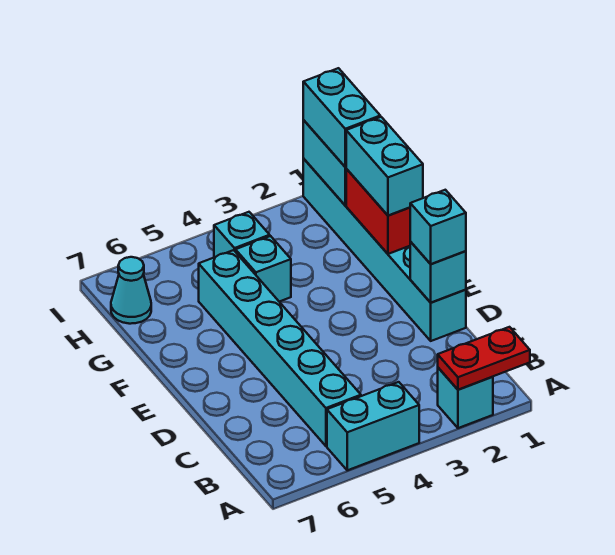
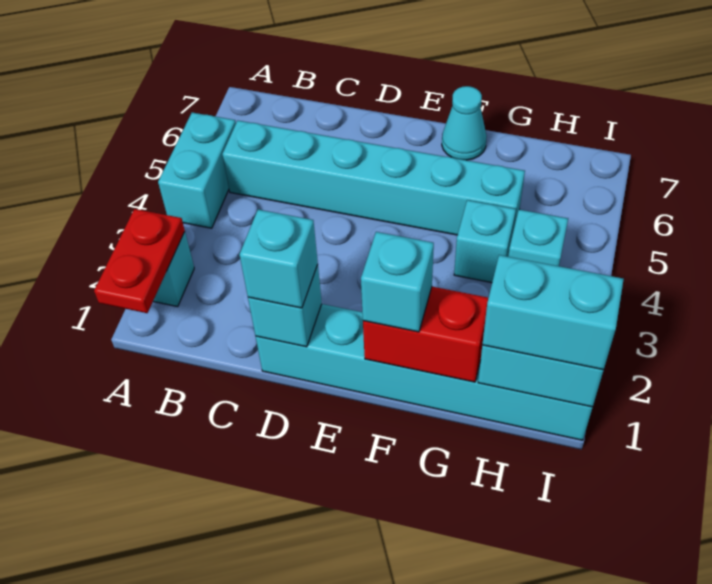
cyan 1x2 brick [346,117,423,215] -> cyan 1x1 brick [361,232,434,332]
cyan 1x1 cone [111,257,151,324] -> cyan 1x1 cone moved to [442,86,487,160]

